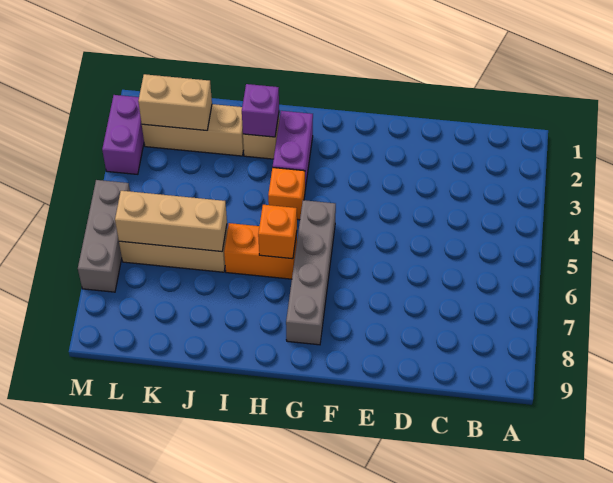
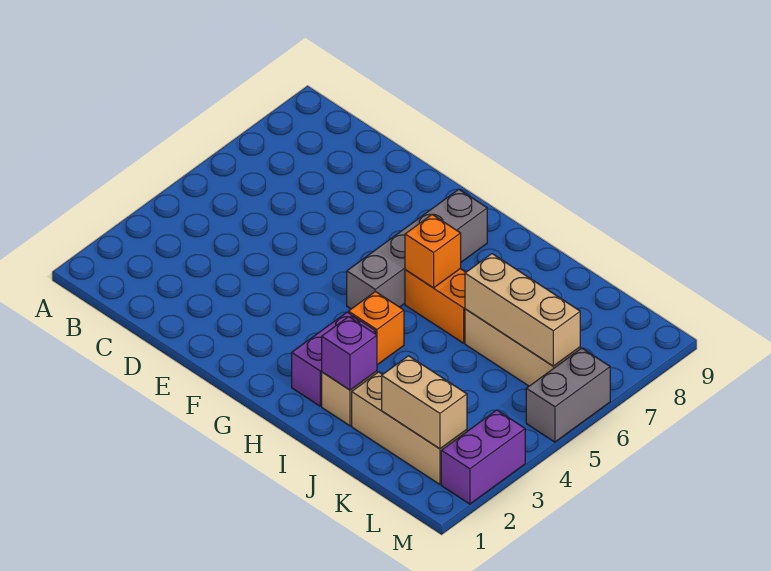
grey 1x3 brick [78,180,130,292] -> grey 1x2 brick [526,348,610,442]

